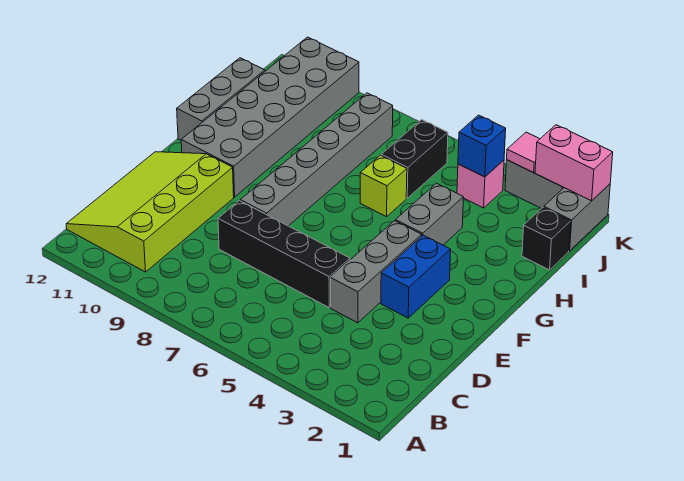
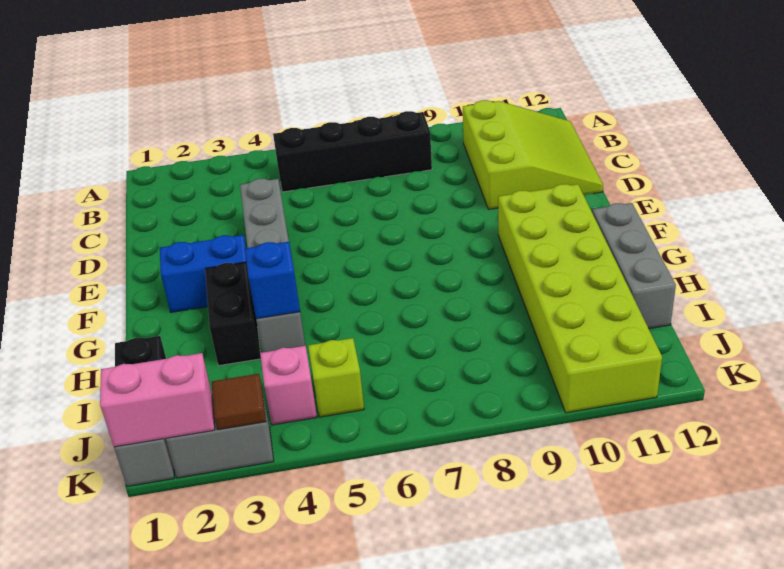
lime 3x4 slope [66,152,234,272] -> lime 3x3 slope [463,100,603,209]
black 1x4 brick [218,201,350,307] -> black 1x4 brick moved to [273,111,432,192]
blue 1x2 brick [381,235,451,318] -> blue 1x2 brick turned to [160,235,246,312]
grey 1x6 brick [240,93,393,226] -> none
grey 2x6 brick [181,37,359,197] -> lime 2x6 brick [498,184,662,413]
lime 1x1 brick [360,155,407,217] -> lime 1x1 brick moved to [308,338,364,417]
black 1x2 brick [381,120,448,198] -> black 1x2 brick moved to [205,262,261,366]
blue 1x1 brick [458,115,506,177] -> blue 1x1 brick moved to [245,242,300,319]
pink 1x1 tile [507,132,539,173] -> brown 1x1 tile [212,374,266,430]

